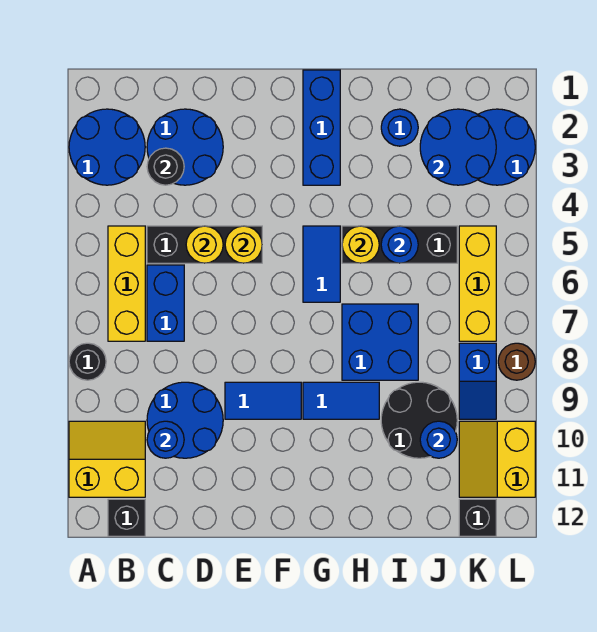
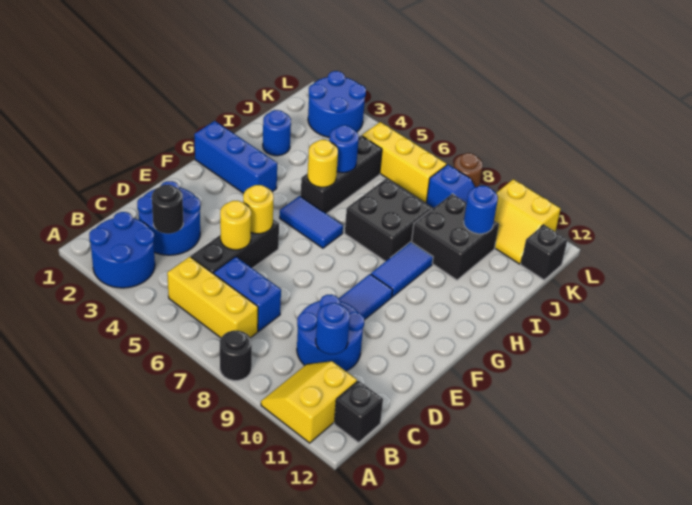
blue 2x2 brick [342,304,418,380] -> black 2x2 brick [345,179,432,262]
black 2x2 round brick [381,382,457,458] -> black 2x2 brick [412,194,499,280]
blue 2x2 round brick [420,109,496,185] -> none

